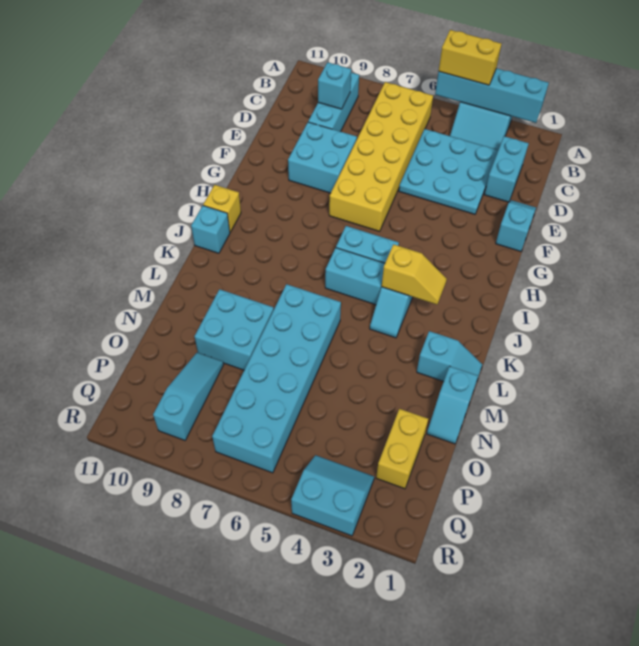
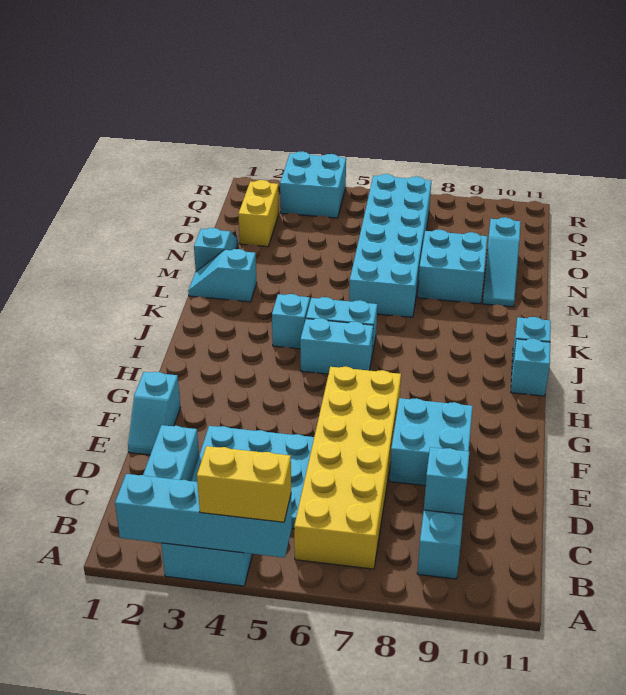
yellow 1x1 brick [203,185,241,232] -> cyan 1x1 brick [511,339,550,396]
yellow 1x2 slope [382,244,447,305] -> none
cyan 1x3 slope [153,352,224,440] -> cyan 1x3 slope moved to [483,217,521,307]
cyan 2x2 slope [291,455,374,536] -> cyan 2x2 brick [280,151,346,218]

